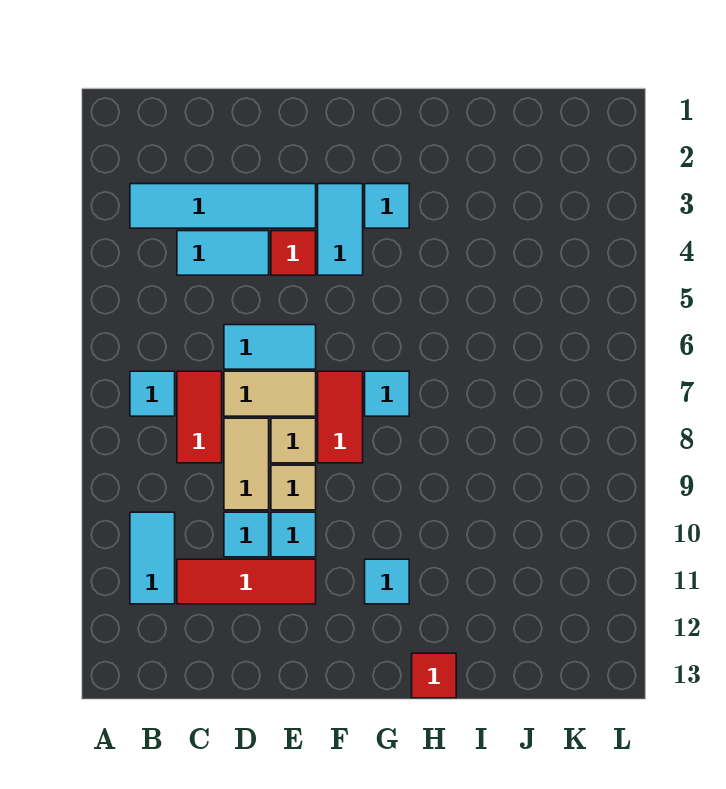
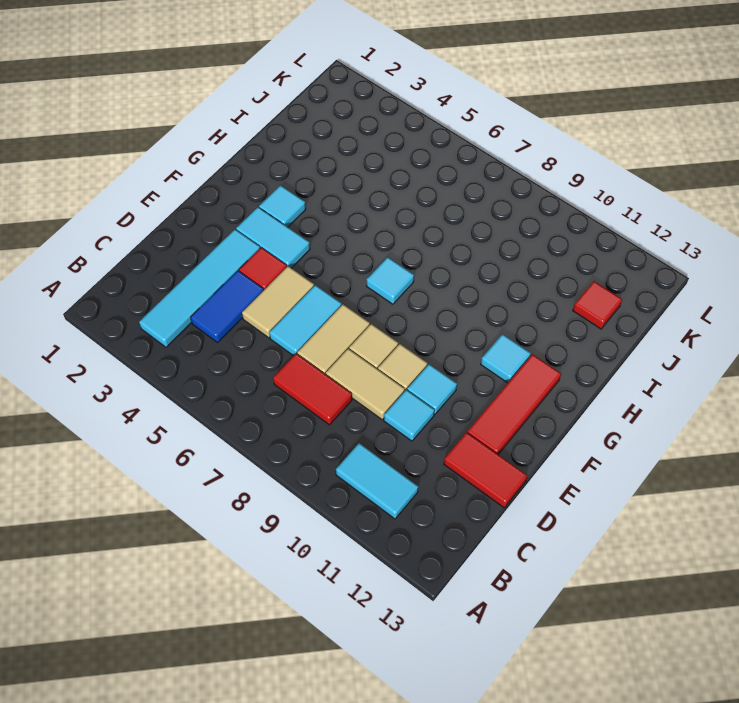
cyan 1x1 tile [130,371,175,416] -> none
cyan 1x2 tile [177,231,269,275] -> blue 1x2 tile [191,271,264,342]
red 1x3 tile [177,559,316,604] -> red 1x3 tile moved to [467,354,561,454]
none -> tan 1x2 tile [242,266,314,338]
red 1x2 tile [318,371,363,463] -> red 1x2 tile moved to [444,432,527,508]
red 1x1 tile [412,653,456,698] -> red 1x1 tile moved to [573,281,622,329]

